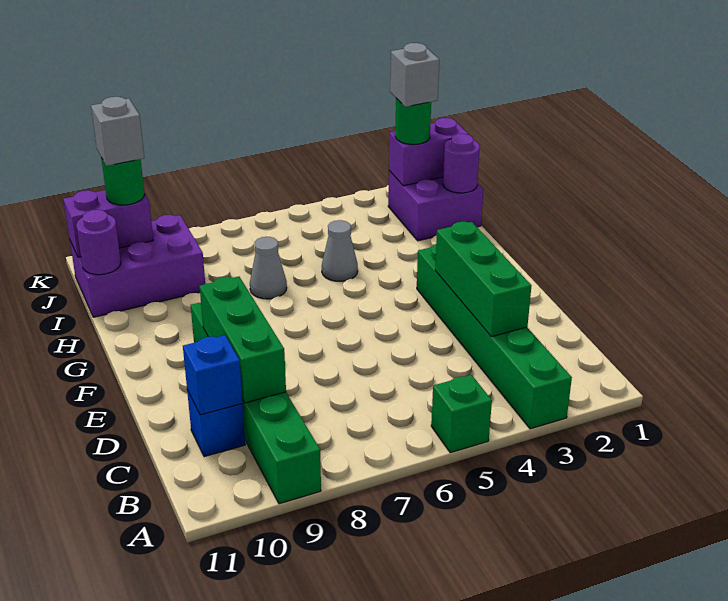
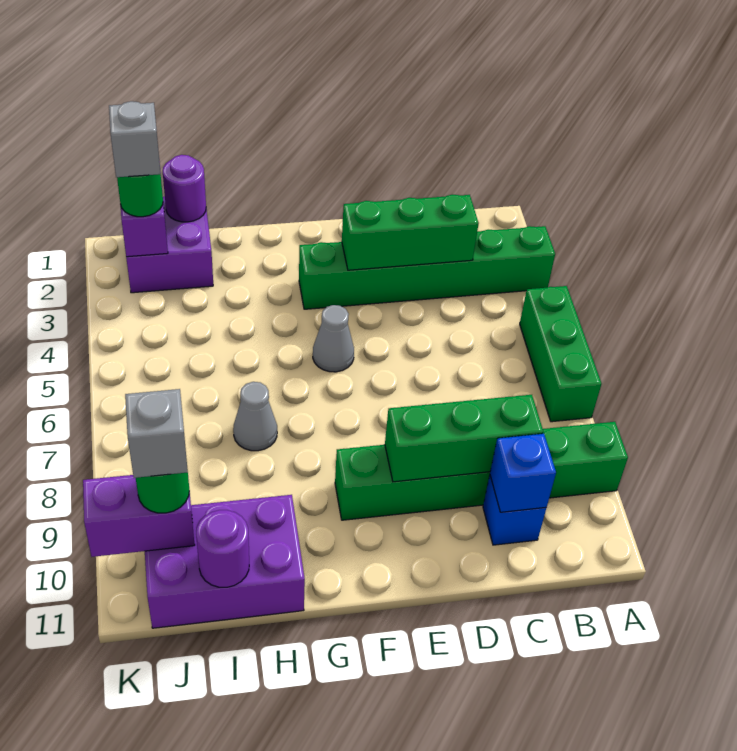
green 1x1 brick [431,375,492,453] -> green 1x3 brick [520,286,601,422]
grey 1x1 cone [322,220,358,281] -> grey 1x1 cone moved to [313,305,354,372]
purple 2x3 brick [70,215,205,317] -> purple 2x3 brick turned to [145,495,305,628]
purple 1x2 brick [63,190,153,257] -> purple 1x2 brick turned to [83,475,195,557]

